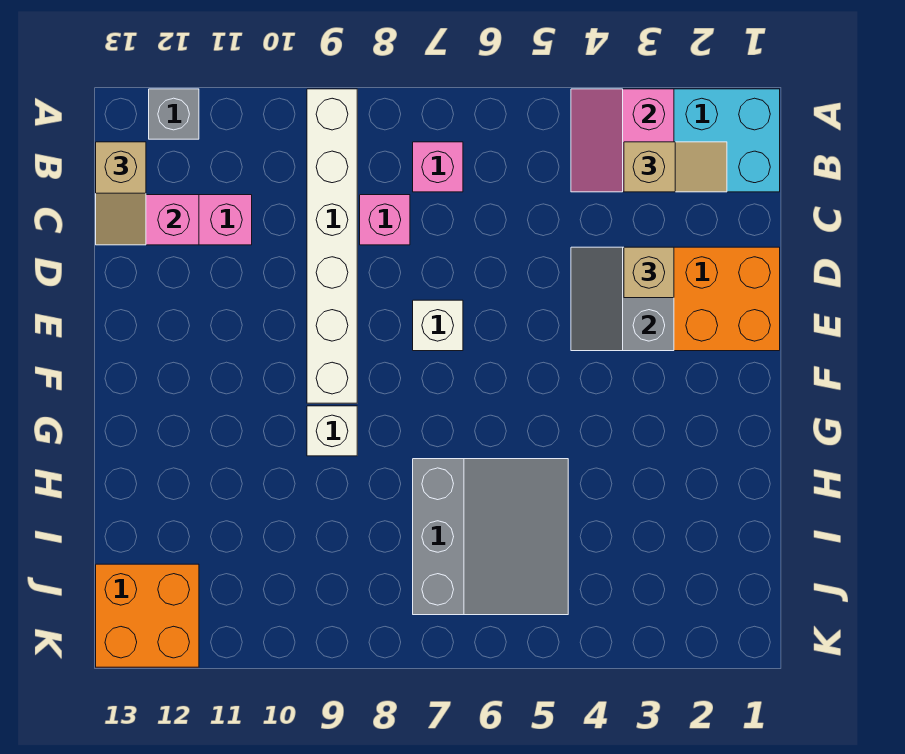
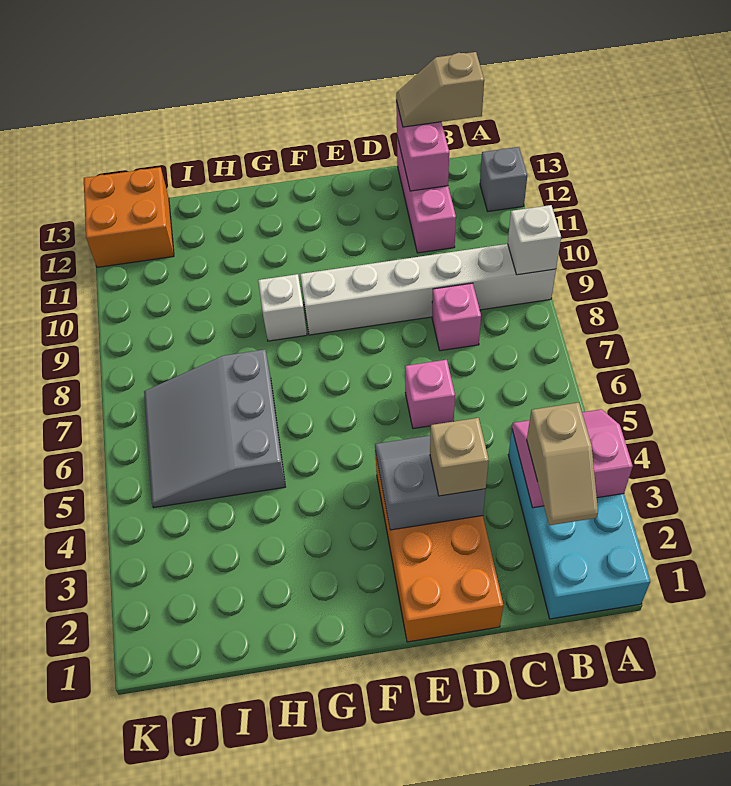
pink 1x1 brick [413,142,463,192] -> pink 1x1 brick moved to [405,360,455,429]
white 1x1 brick [413,300,463,351] -> white 1x1 brick moved to [508,205,561,275]
grey 3x3 slope [413,459,568,615] -> grey 3x3 slope turned to [144,350,285,508]

